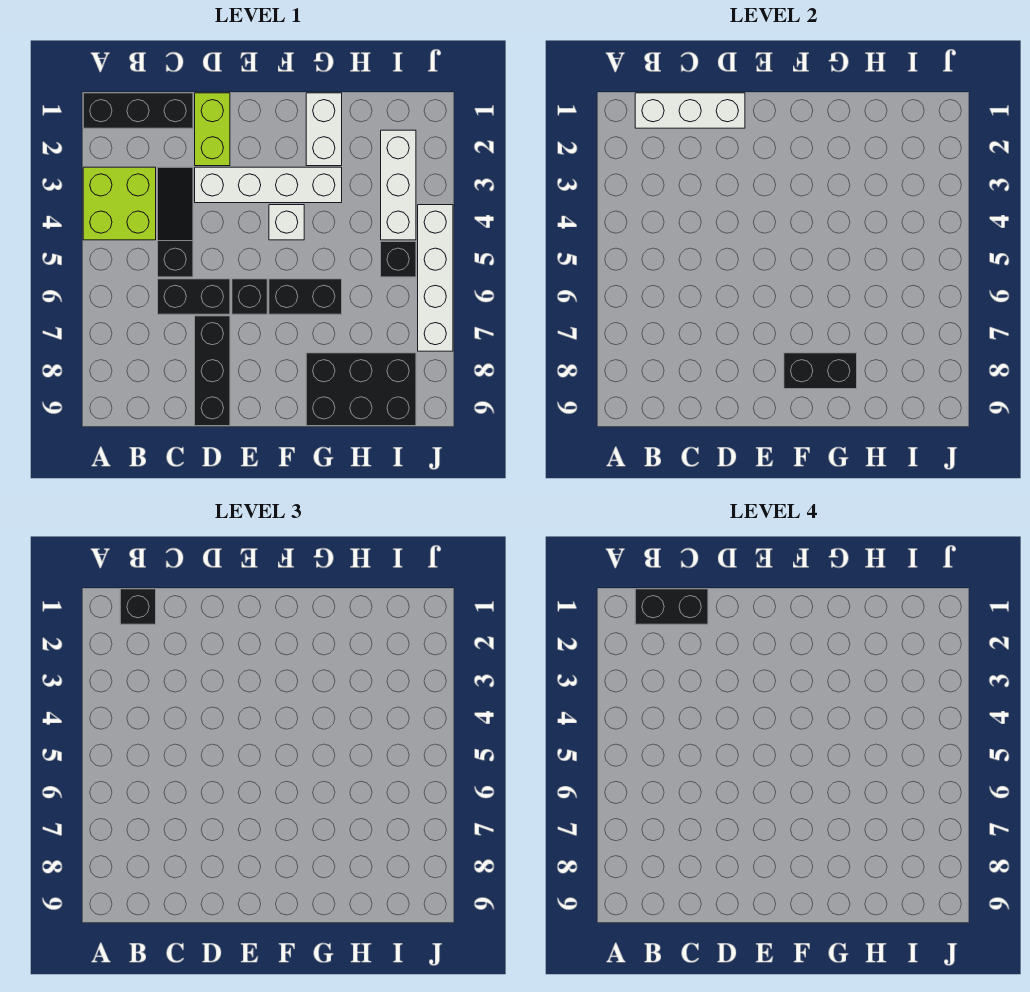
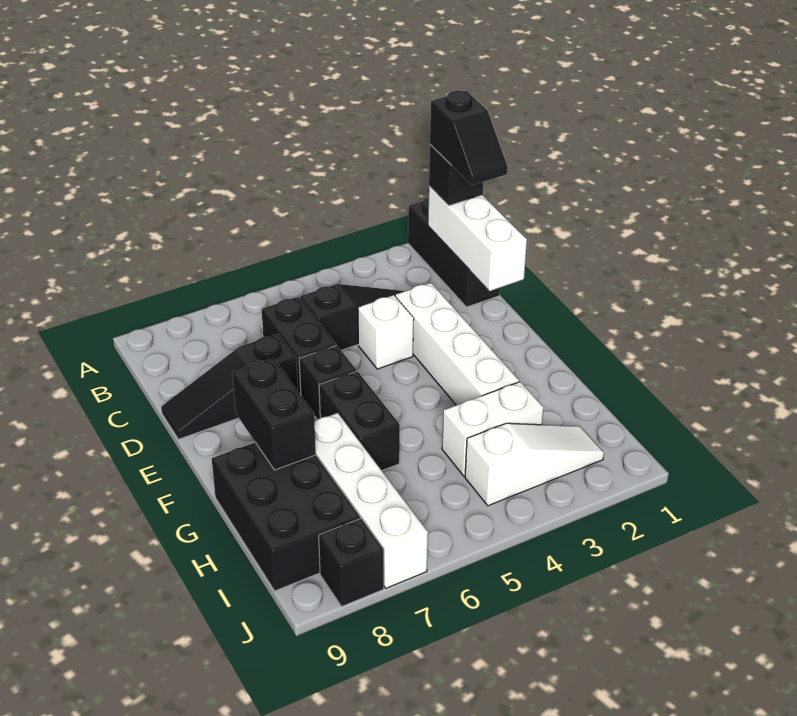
lime 2x2 brick [83,167,156,240] -> none
black 1x2 brick [635,589,708,624] -> black 1x2 slope [430,91,508,185]
lime 1x2 brick [195,93,230,166] -> none
black 1x3 brick [195,316,230,426] -> black 1x3 slope [161,334,298,439]
white 1x1 brick [269,205,304,240] -> white 1x1 brick moved to [358,295,414,369]
white 1x2 brick [306,93,342,166] -> white 1x2 brick moved to [442,382,543,476]
white 1x3 brick [381,130,416,240] -> white 1x3 slope [465,423,604,506]
black 1x1 brick [381,242,416,277] -> black 1x1 brick moved to [319,519,384,607]
white 1x4 brick [418,205,453,351] -> white 1x4 brick turned to [315,413,428,588]

